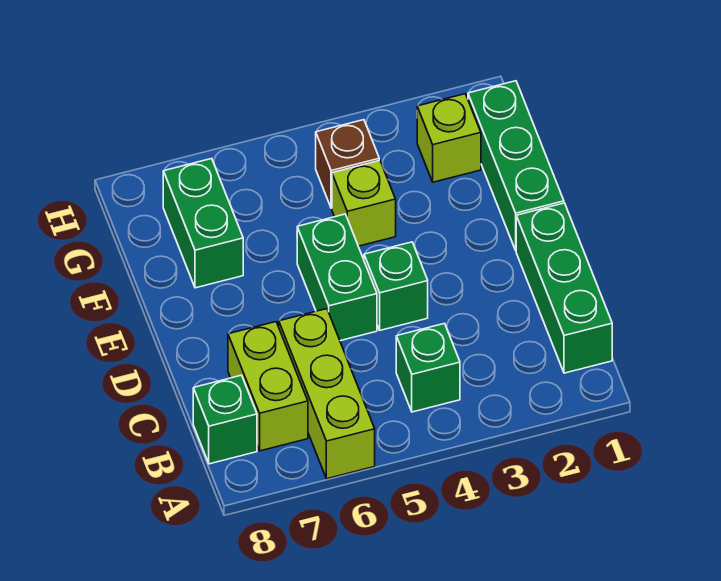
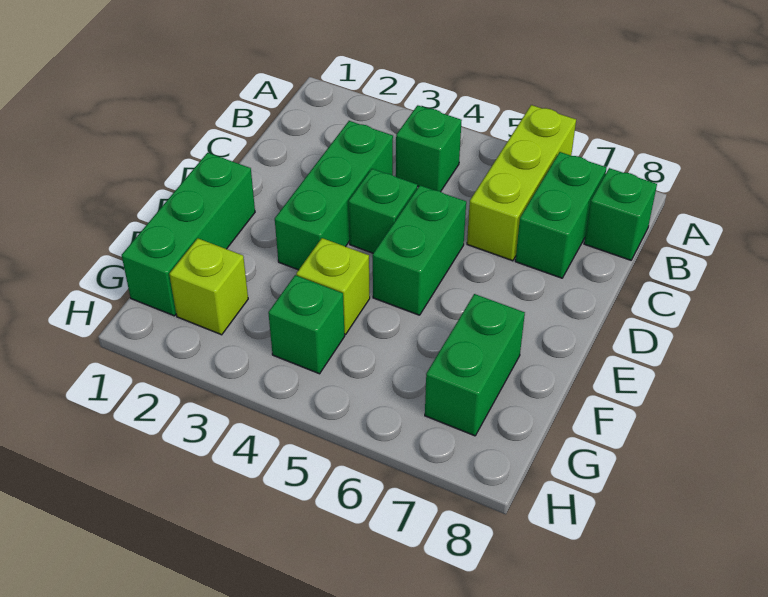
green 1x3 brick [516,203,612,373] -> green 1x3 brick moved to [275,121,393,270]
lime 1x2 brick [228,322,308,451] -> green 1x2 brick [515,152,607,278]
brown 1x1 brick [316,120,379,208] -> green 1x1 brick [268,275,345,374]

